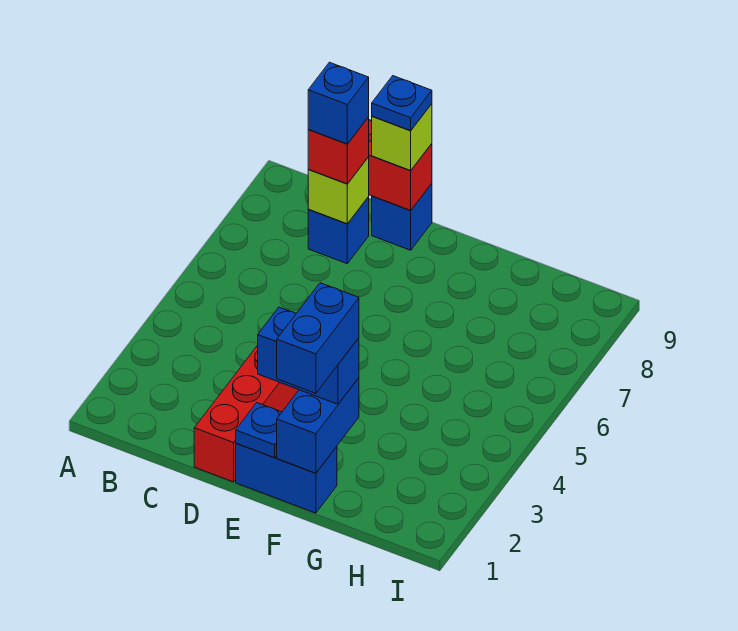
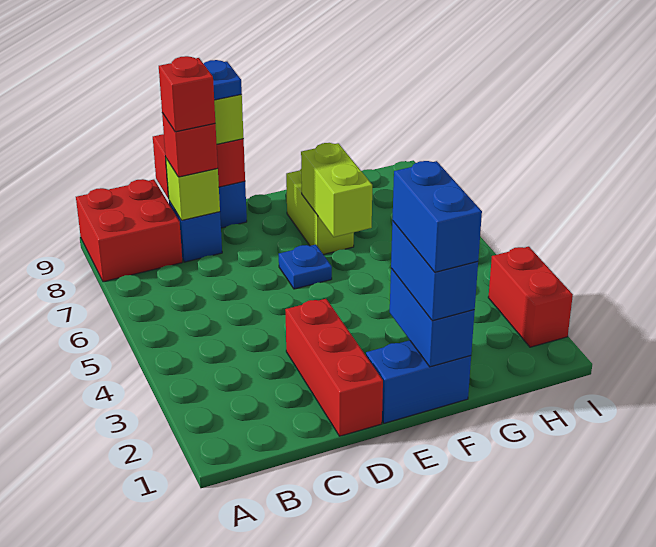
none -> red 2x2 brick [76,179,182,282]
blue 1x1 brick [308,62,369,144] -> red 1x1 brick [159,56,215,132]
blue 1x1 plate [236,403,282,458] -> blue 1x1 plate moved to [279,245,332,289]
blue 1x2 brick [258,307,359,404] -> blue 1x2 brick turned to [391,221,478,321]
none -> lime 1x2 brick [301,143,372,237]
none -> lime 1x2 brick [286,169,354,255]
none -> red 1x2 brick [488,247,573,347]

